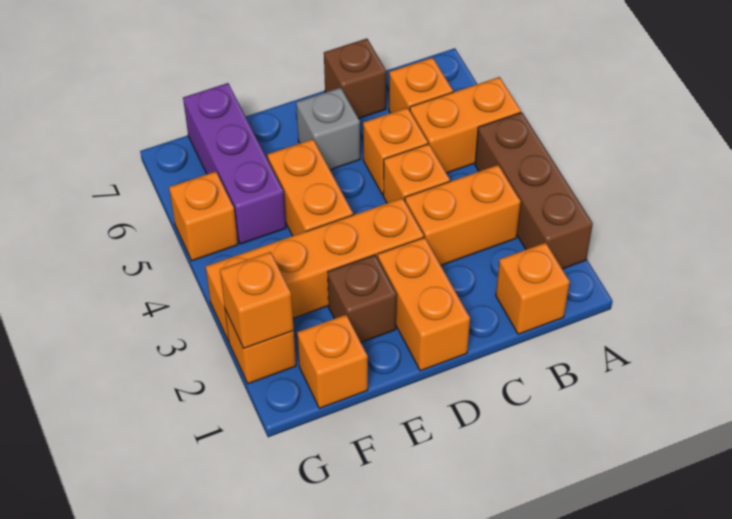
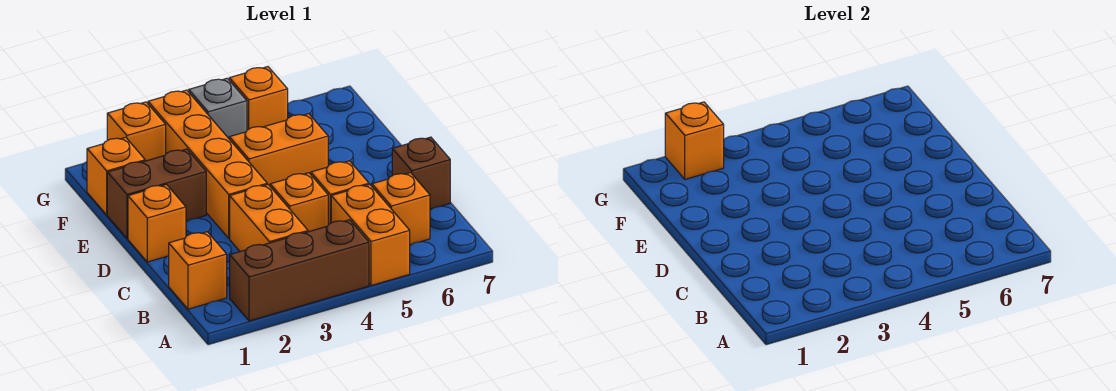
orange 1x2 brick [378,237,470,371] -> orange 1x1 brick [128,185,186,262]
grey 1x1 brick [296,88,360,170] -> grey 1x1 brick moved to [189,78,247,138]
brown 1x1 brick [328,255,396,342] -> brown 1x2 brick [107,149,206,238]
purple 1x3 brick [183,83,286,244] -> none

